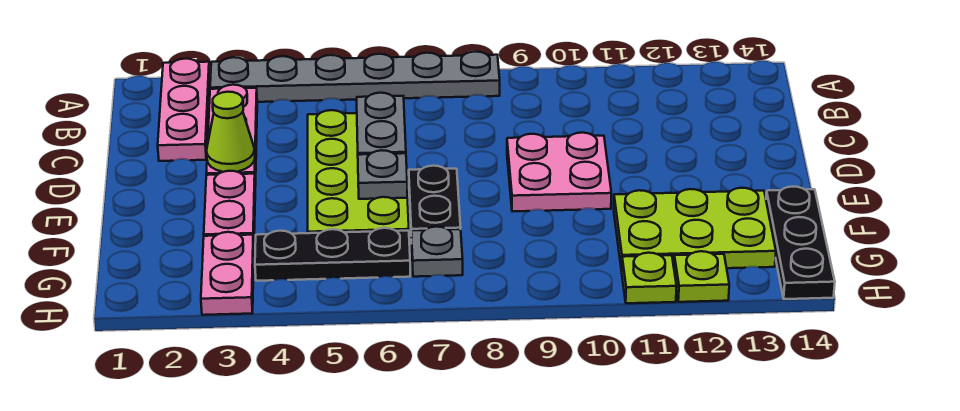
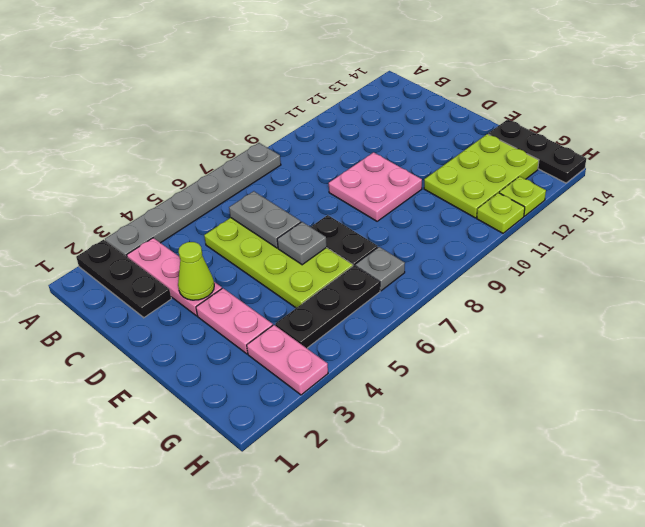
pink 1x3 plate [158,59,210,161] -> black 1x3 plate [76,240,171,318]

